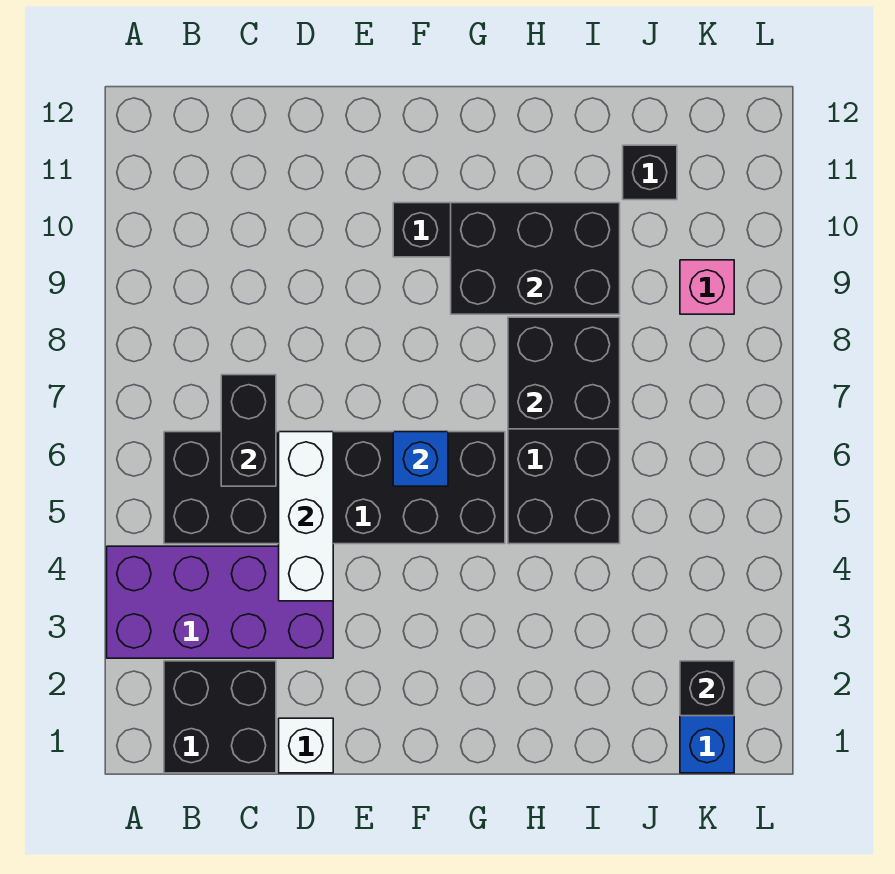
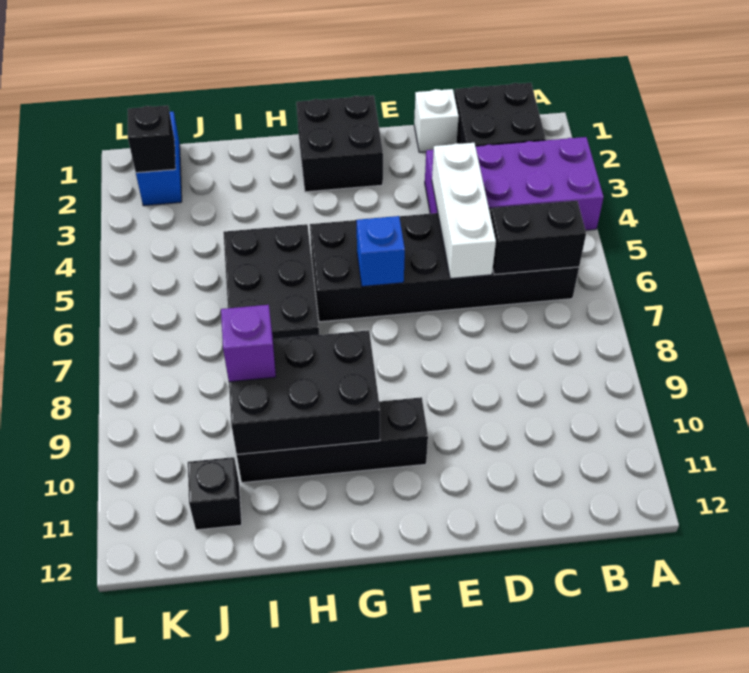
black 1x2 brick [221,375,276,486] -> black 1x2 brick turned to [490,201,586,275]
black 2x2 brick [508,317,620,429] -> black 2x2 brick moved to [296,95,383,192]
none -> purple 1x1 brick [221,305,276,382]
pink 1x1 brick [680,260,734,314] -> none

